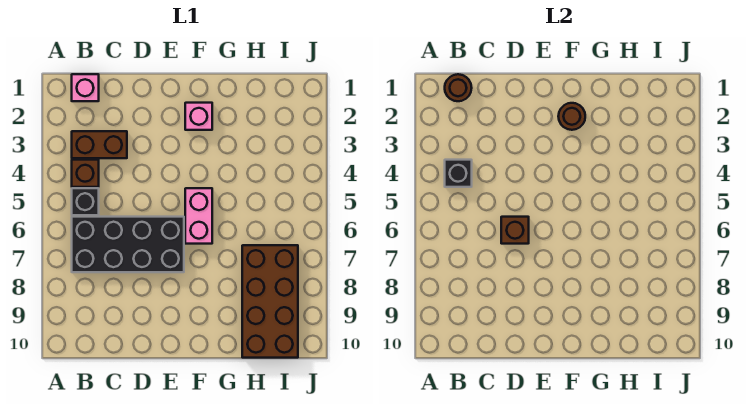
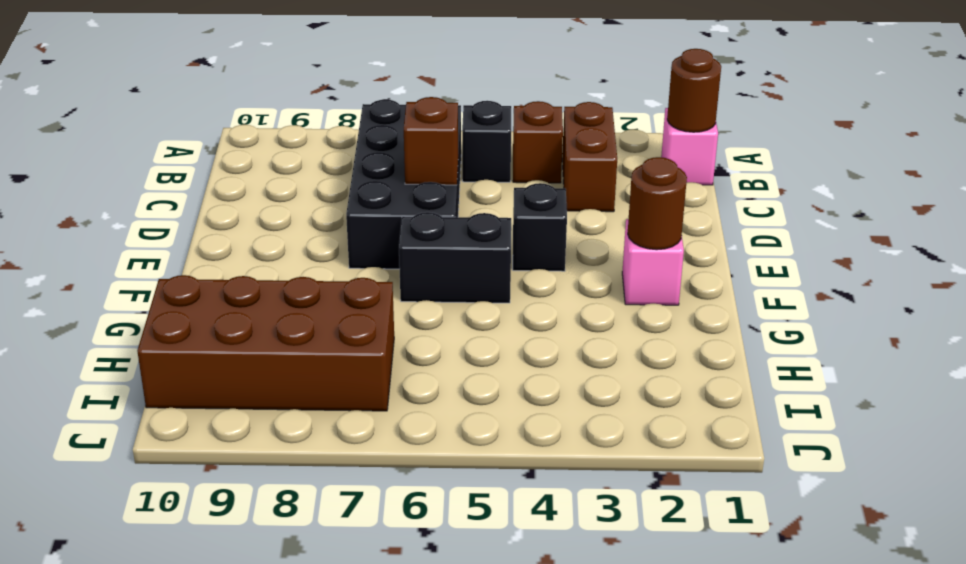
black 1x1 brick [445,160,472,187] -> black 1x1 brick moved to [513,183,567,271]
pink 1x2 brick [185,188,212,244] -> black 1x2 brick [399,212,511,303]

